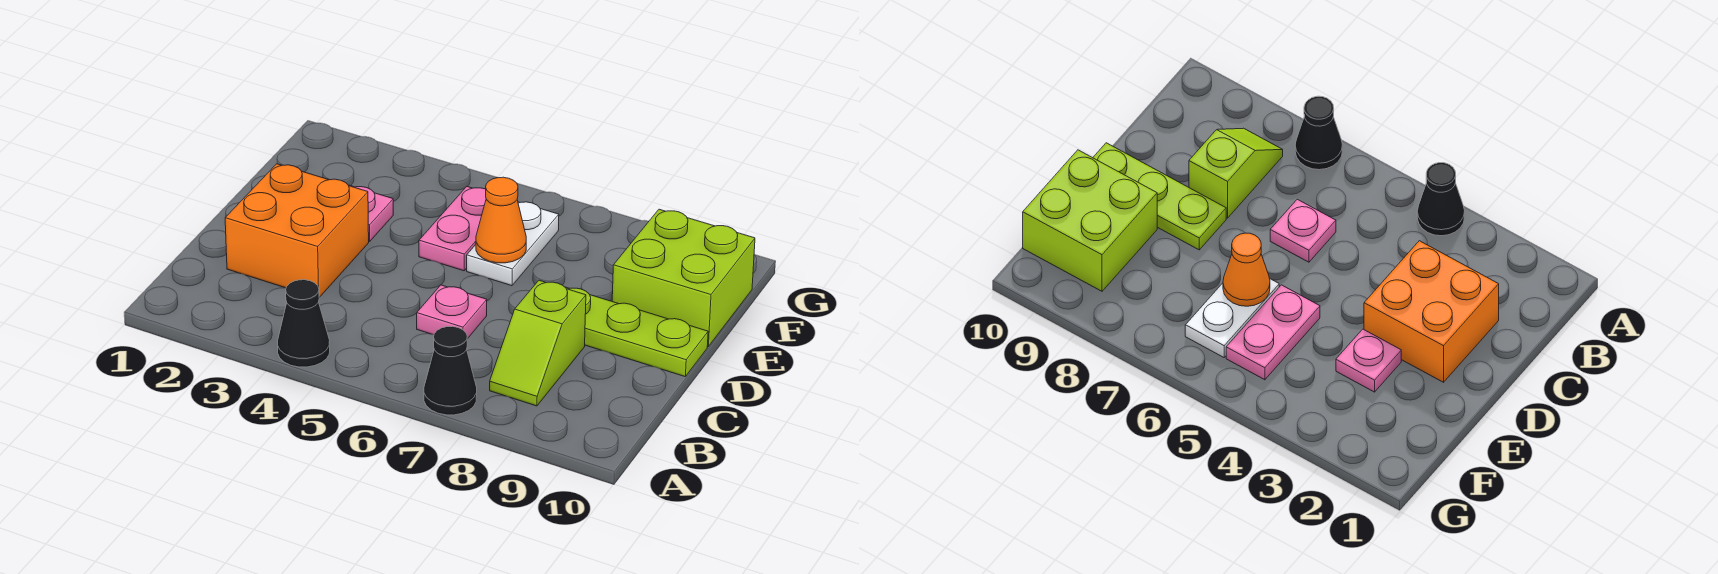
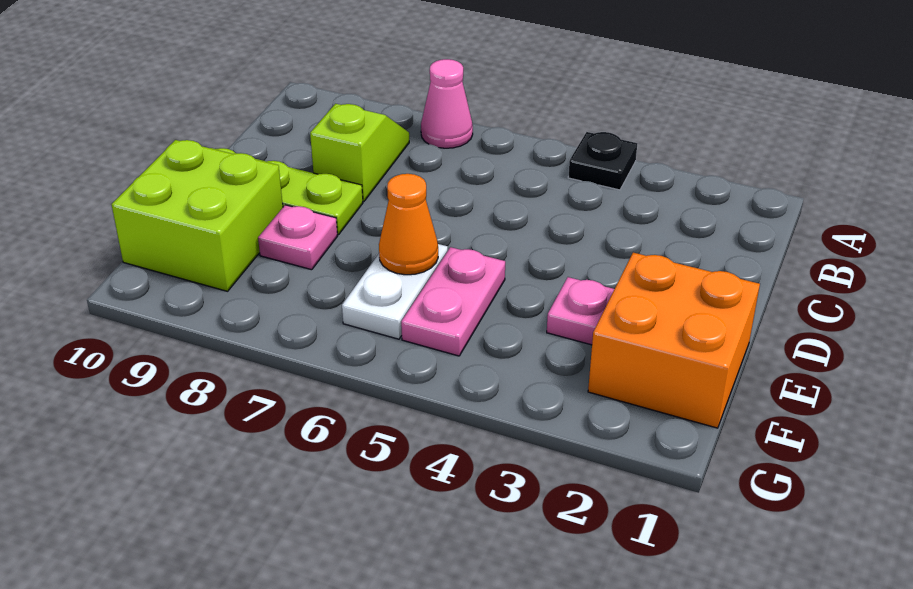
black 1x1 cone [278,280,330,367] -> black 1x1 plate [568,132,637,190]
black 1x1 cone [424,326,477,415] -> pink 1x1 cone [421,59,473,148]
orange 2x2 brick [225,164,369,298] -> orange 2x2 brick moved to [588,253,760,428]
pink 1x1 plate [417,285,487,339] -> pink 1x1 plate moved to [258,205,337,270]

